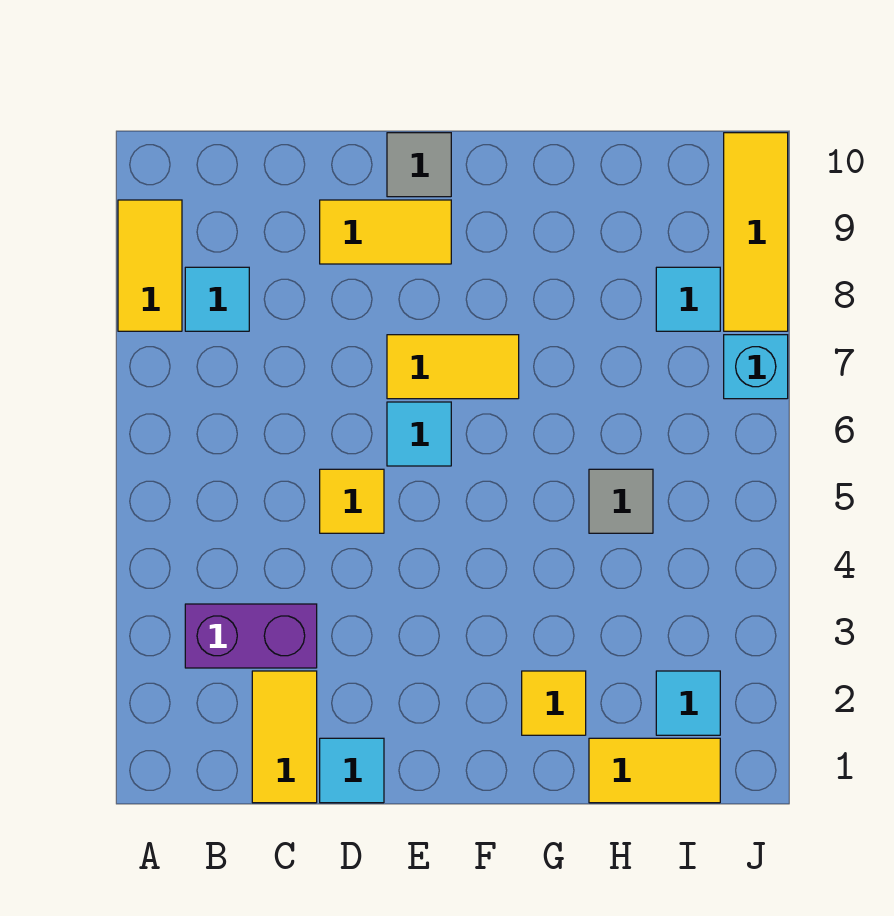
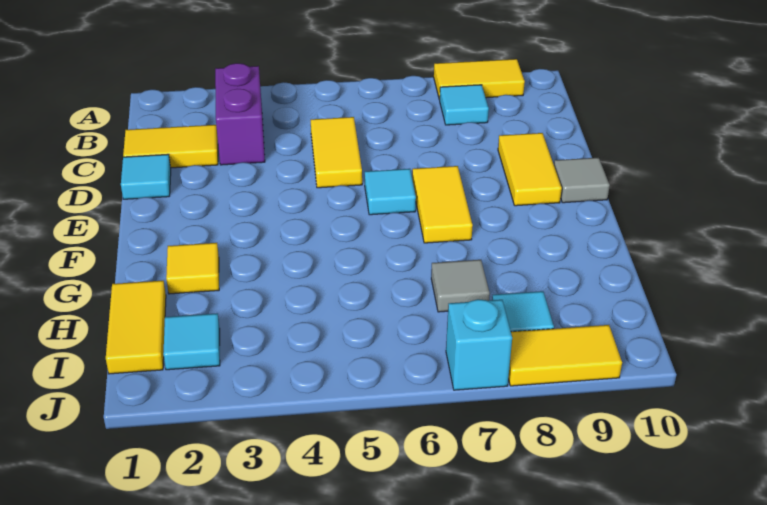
yellow 1x1 tile [320,469,384,533] -> yellow 1x2 tile [311,117,362,188]
grey 1x1 tile [589,469,653,533] -> grey 1x1 tile moved to [431,260,490,312]
yellow 1x3 tile [724,133,788,331] -> yellow 1x2 tile [508,325,622,386]

